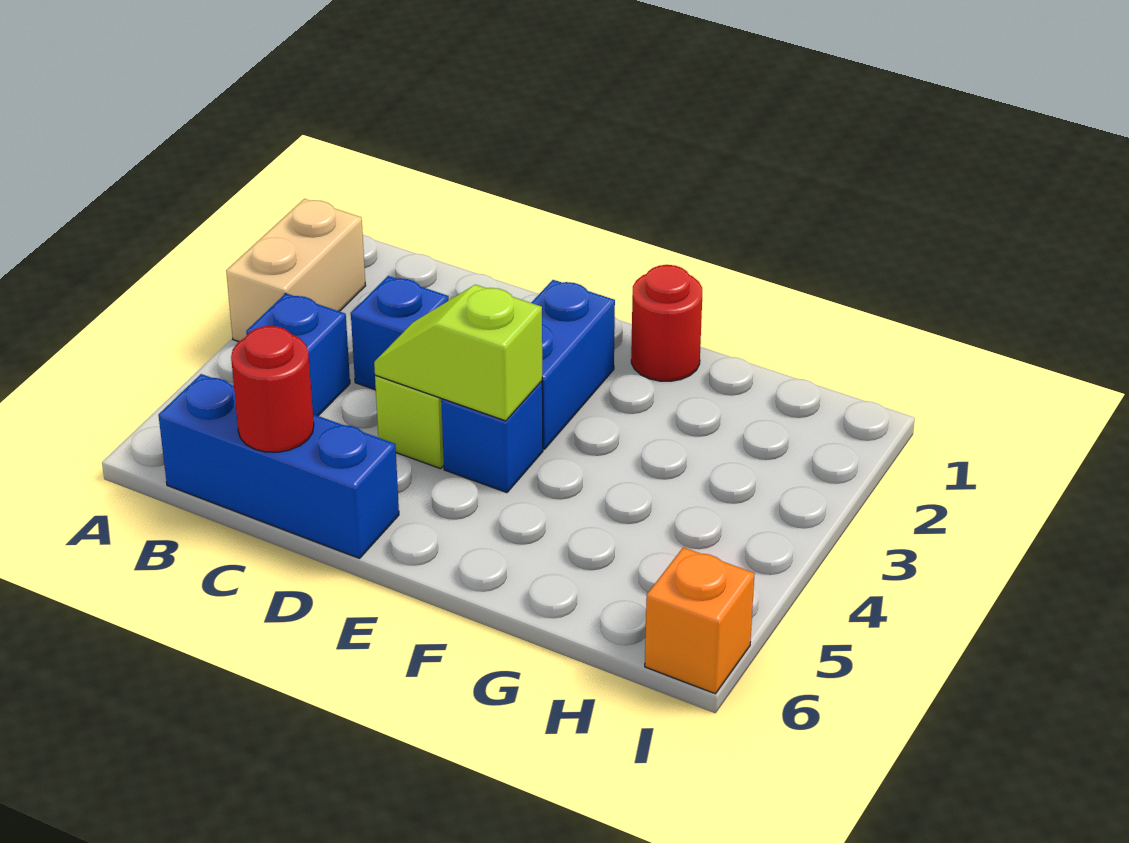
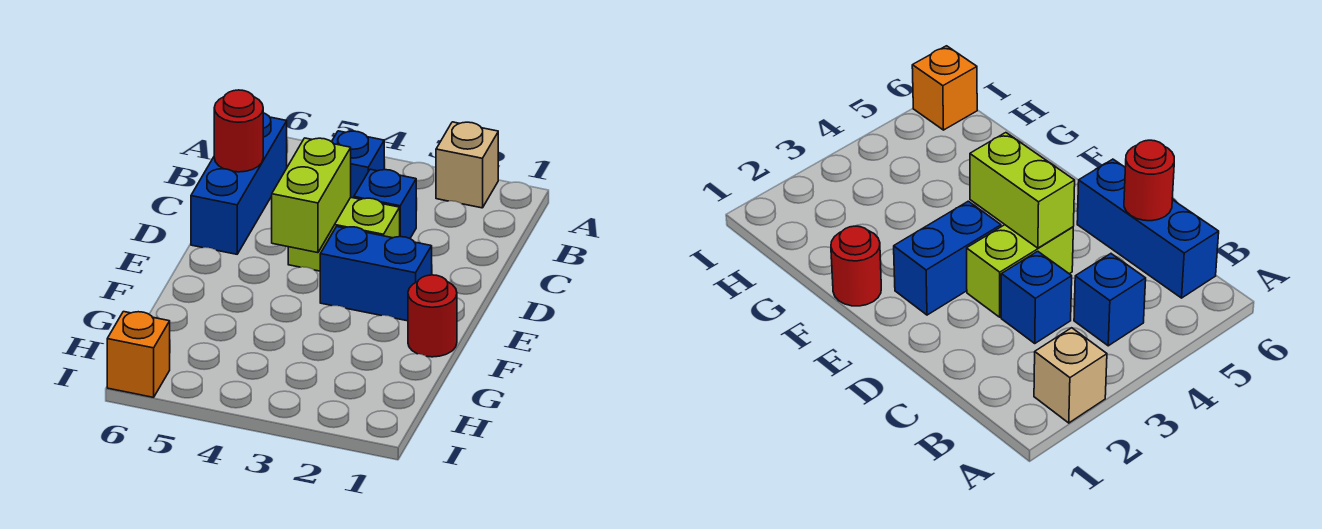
tan 1x2 brick [226,199,366,342] -> tan 1x1 brick [436,122,498,208]
lime 1x2 slope [374,285,542,421] -> lime 1x2 brick [272,138,351,253]
blue 1x1 brick [441,381,543,493] -> none

